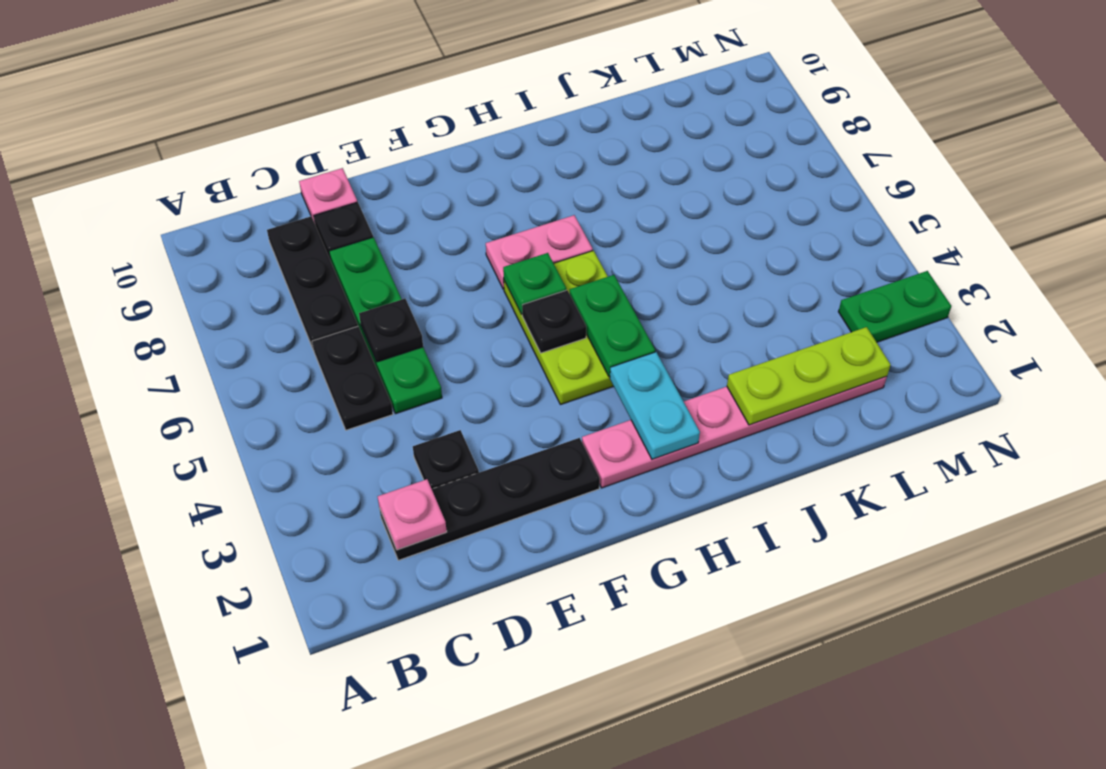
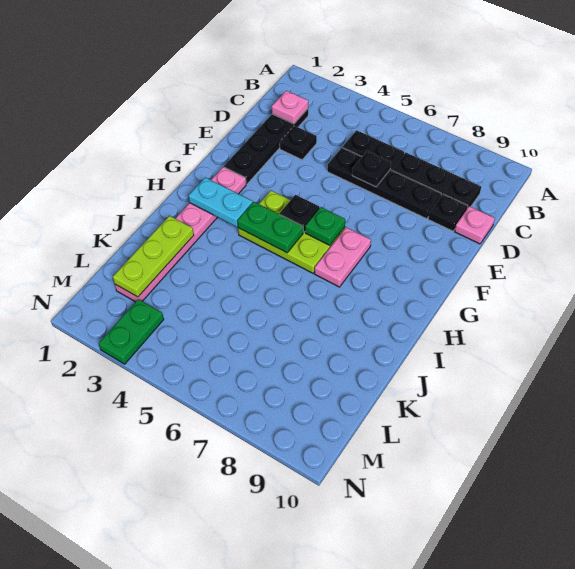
green 1x4 plate [329,237,442,413] -> black 1x4 plate [327,148,441,219]

